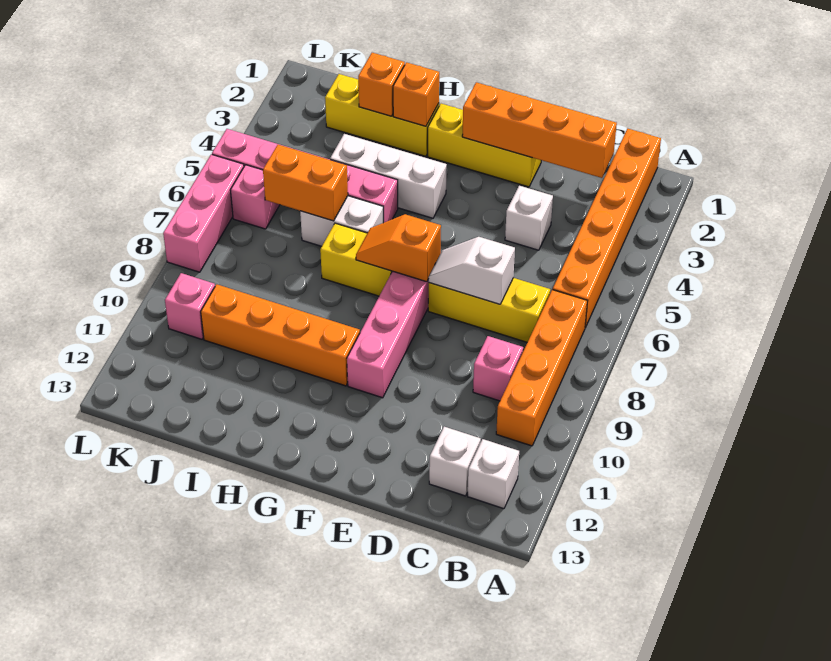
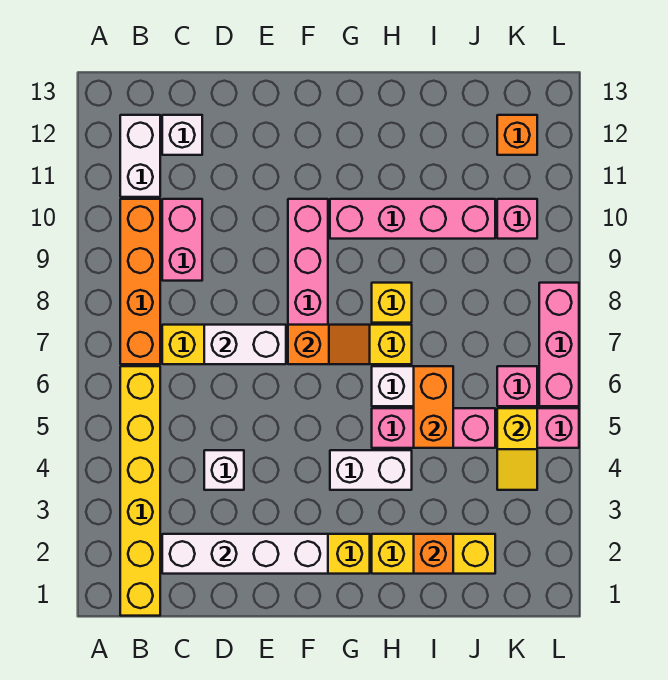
orange 1x6 brick [553,129,661,328] -> yellow 1x6 brick [120,366,160,616]
white 1x1 brick [468,439,519,509] -> white 1x2 brick [120,115,160,197]
orange 1x4 brick [462,82,617,178] -> white 1x4 brick [162,534,328,574]
pink 1x1 brick [473,336,523,401] -> pink 1x2 brick [162,199,202,281]
white 1x2 slope [429,237,515,304] -> white 1x2 brick [204,325,286,364]
white 1x3 brick [330,134,447,218] -> white 1x2 brick [330,450,412,490]
orange 1x4 brick [201,284,360,386] -> pink 1x4 brick [330,199,495,239]
orange 1x1 brick [393,62,439,126] -> orange 1x1 brick moved to [497,115,537,155]
none -> yellow 1x1 brick [372,283,412,323]
orange 1x2 brick [263,145,348,221] -> orange 1x2 brick turned to [414,366,453,448]
none -> yellow 1x2 slope [497,408,537,490]

